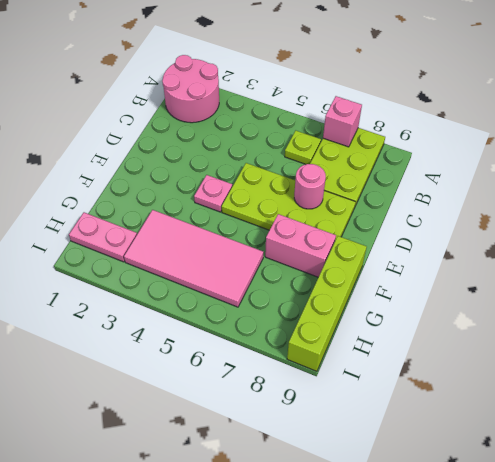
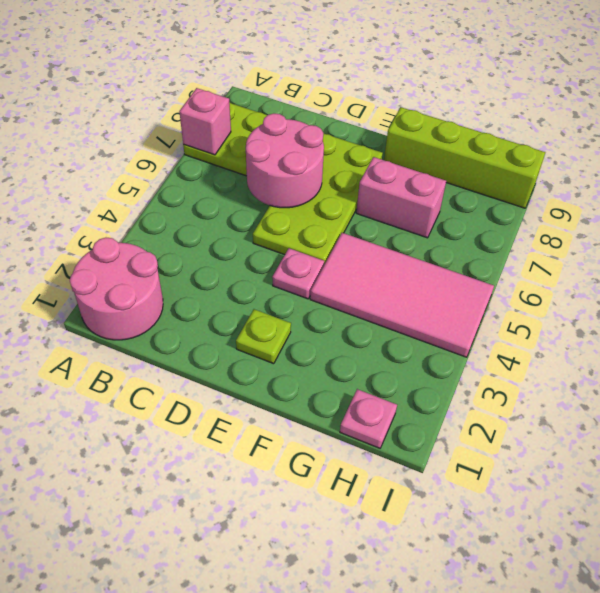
lime 1x1 plate [285,131,321,164] -> lime 1x1 plate moved to [236,309,291,364]
pink 1x1 round brick [294,164,326,209] -> pink 2x2 round brick [246,113,324,208]
pink 1x2 brick [265,214,336,277] -> pink 1x2 brick turned to [356,157,446,238]
pink 2x4 tile [124,210,264,307] -> pink 2x4 tile turned to [310,233,494,357]
pink 1x2 plate [69,212,137,262] -> pink 1x1 plate [340,389,397,448]

